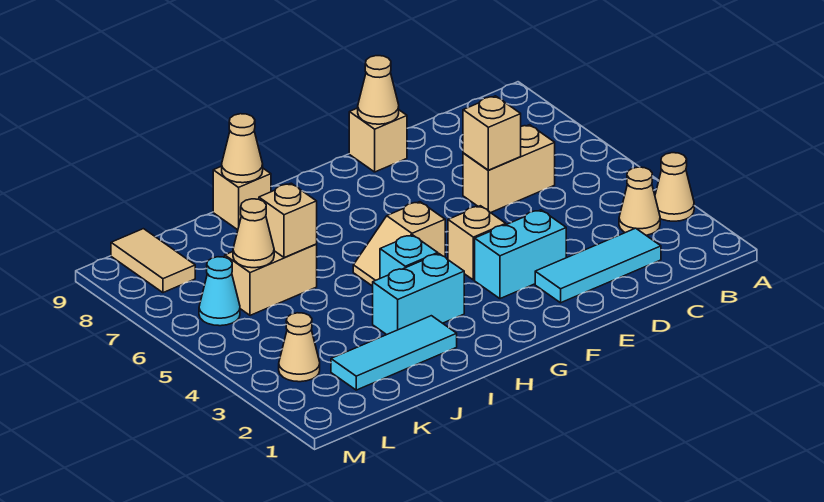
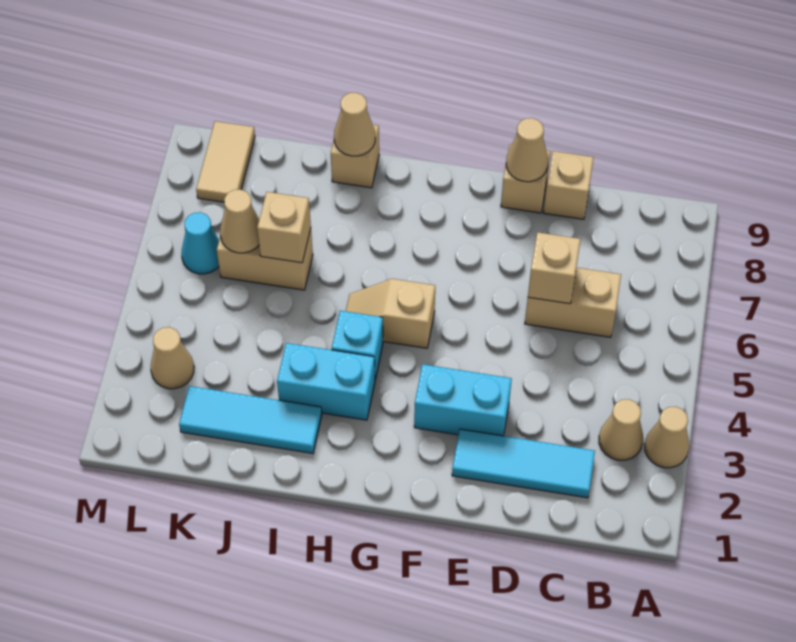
tan 1x1 brick [448,206,506,280] -> tan 1x1 brick moved to [544,151,594,219]

